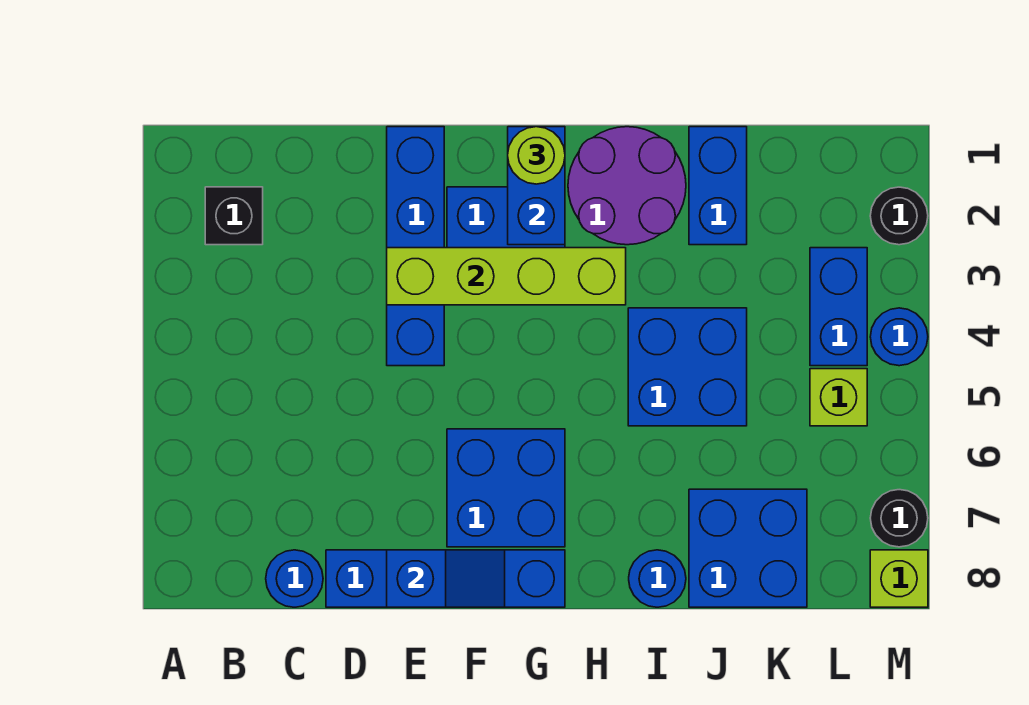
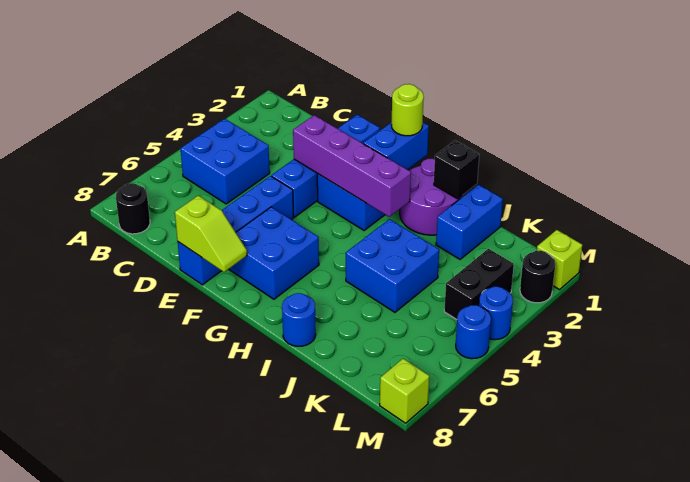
black 1x1 brick [205,187,263,245] -> black 1x1 brick moved to [434,141,479,199]
blue 1x1 round brick [266,550,323,607] -> blue 1x1 round brick moved to [456,305,491,359]
blue 1x4 brick [326,550,565,607] -> blue 1x4 brick turned to [178,176,294,285]
lime 1x4 brick [387,248,626,305] -> purple 1x4 brick [293,115,411,217]
blue 1x2 slope [387,550,505,607] -> lime 1x2 slope [175,196,247,272]
blue 2x2 brick [689,489,807,607] -> blue 2x2 brick moved to [181,119,270,204]
blue 1x2 brick [810,248,867,366] -> black 1x2 brick [444,249,514,319]
lime 1x1 brick [810,369,867,426] -> lime 1x1 brick moved to [537,230,582,290]
black 1x1 round brick [870,490,928,547] -> black 1x1 round brick moved to [116,183,150,234]

